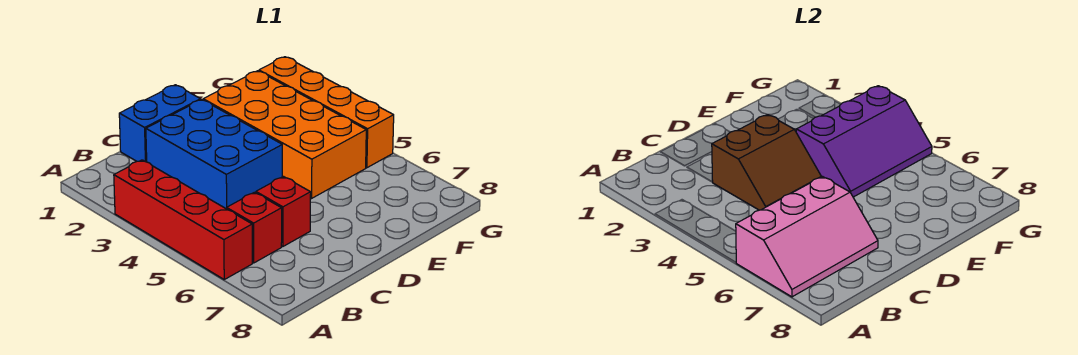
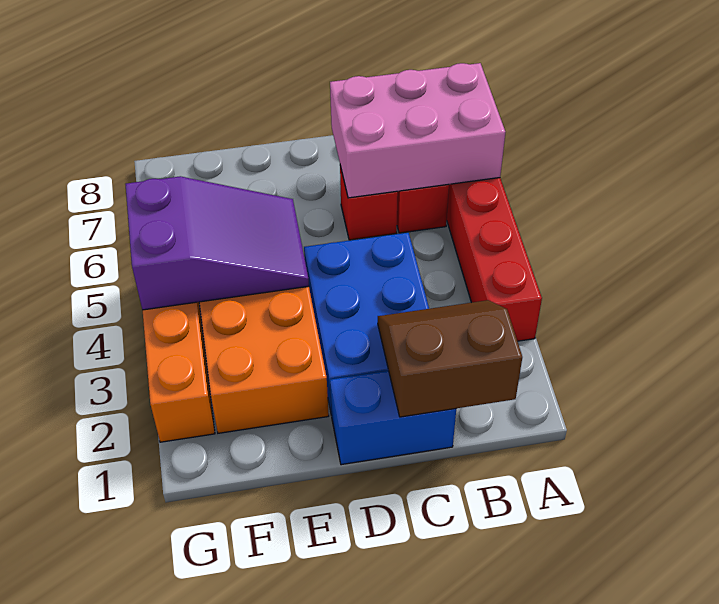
pink 2x3 slope [736,177,878,297] -> pink 2x3 brick [330,63,506,198]
brown 2x2 slope [712,115,821,210] -> brown 2x2 slope moved to [378,300,522,417]
purple 2x3 slope [796,86,932,197] -> purple 2x3 slope turned to [125,176,309,310]

